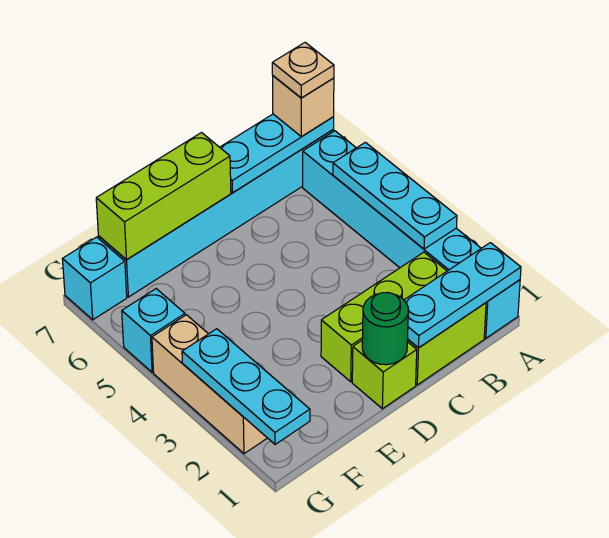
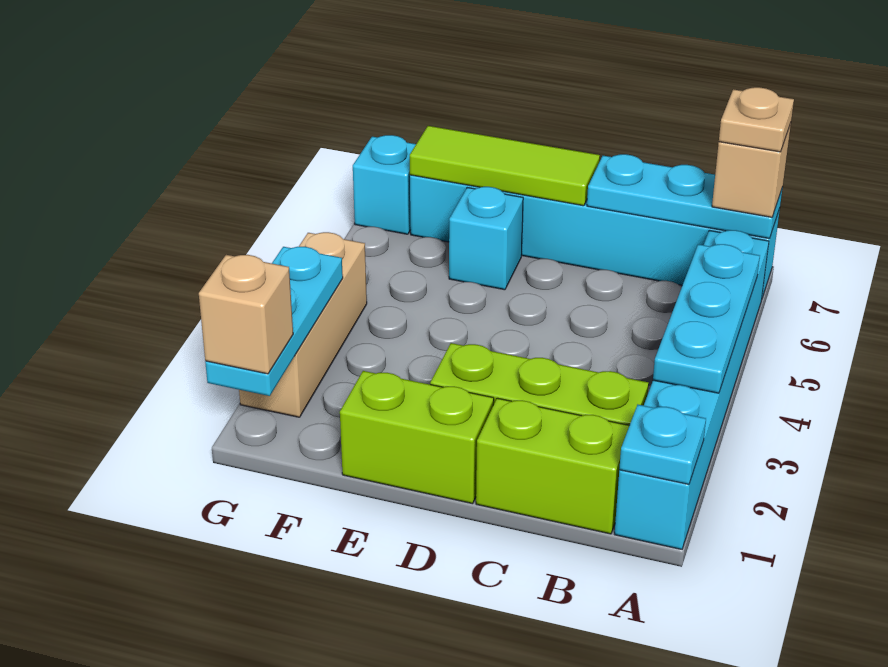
cyan 1x3 plate [404,243,521,348] -> cyan 1x1 plate [619,405,706,484]
lime 1x1 brick [352,341,417,409] -> lime 1x2 brick [340,371,494,504]
green 1x1 round brick [362,292,408,365] -> none
lime 1x3 brick [96,133,231,259] -> lime 1x3 tile [410,126,600,206]
none -> tan 1x1 brick [199,255,293,374]
cyan 1x1 brick [122,289,185,372] -> cyan 1x1 brick moved to [449,187,523,290]

